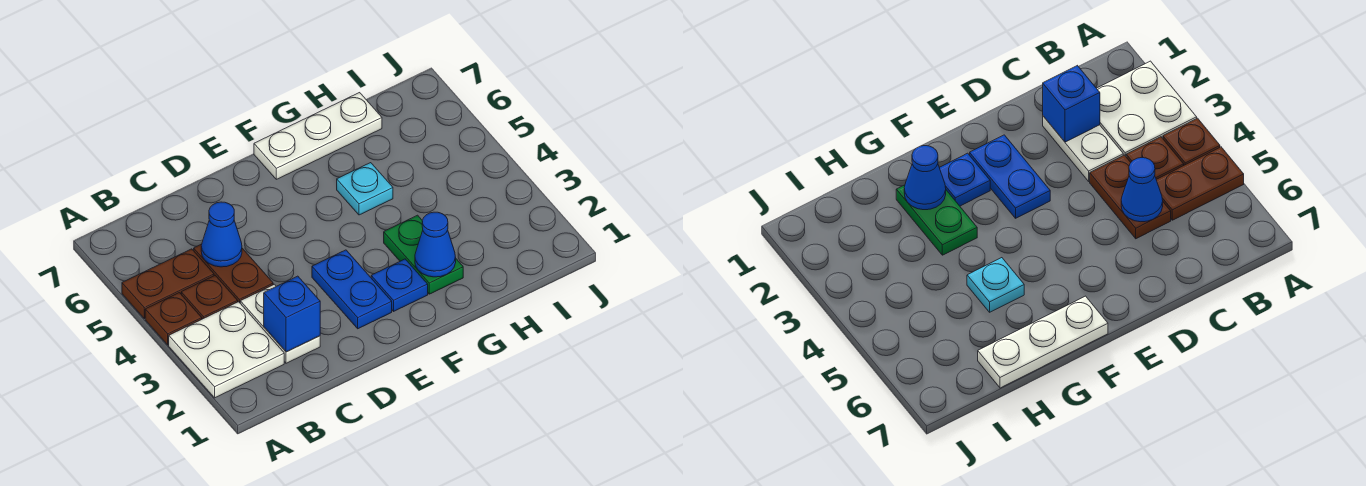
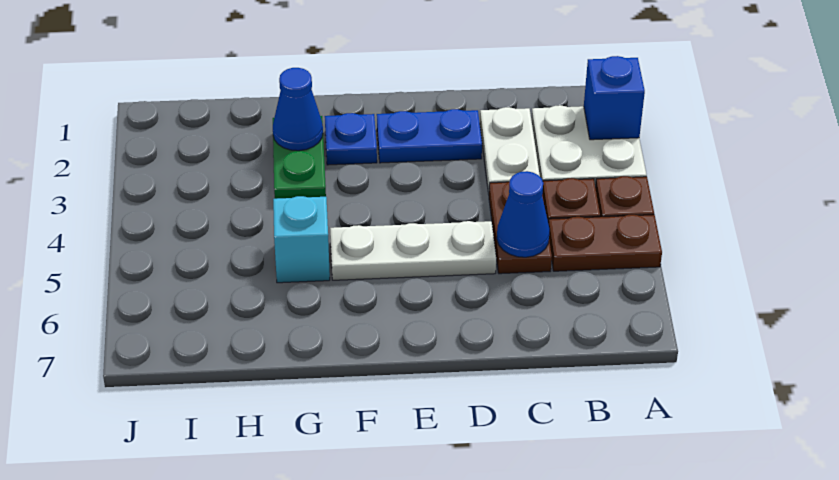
blue 1x1 brick [264,276,320,352] -> blue 1x1 brick moved to [584,56,645,140]
blue 1x2 plate [312,250,392,329] -> blue 1x2 plate turned to [377,109,482,163]
white 1x3 plate [254,93,382,179] -> white 1x3 plate moved to [330,221,496,280]
cyan 1x1 plate [337,163,393,215] -> cyan 1x1 brick [273,196,330,283]

